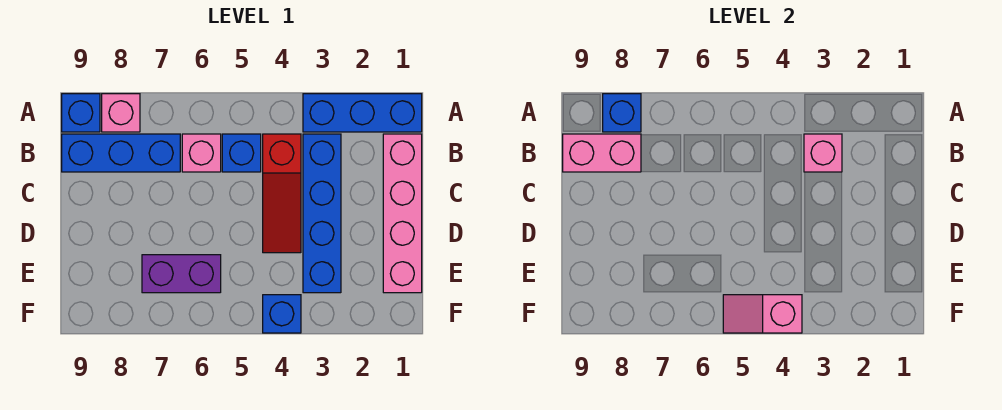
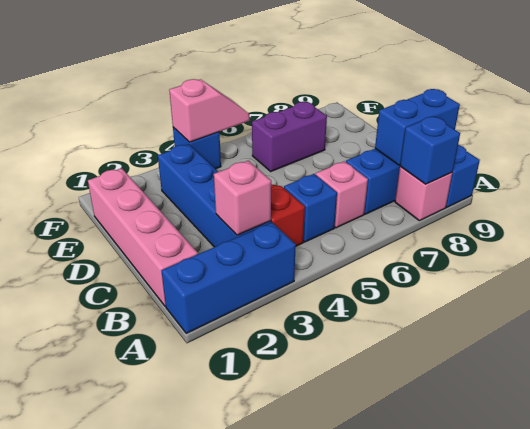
pink 1x2 brick [563,134,641,172] -> blue 1x2 brick [375,89,460,165]

